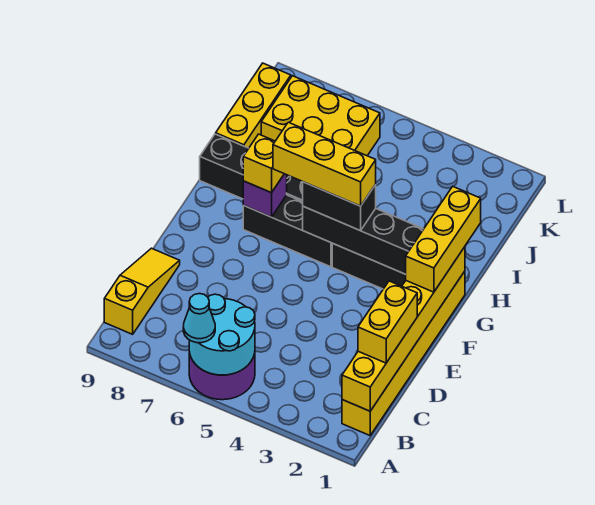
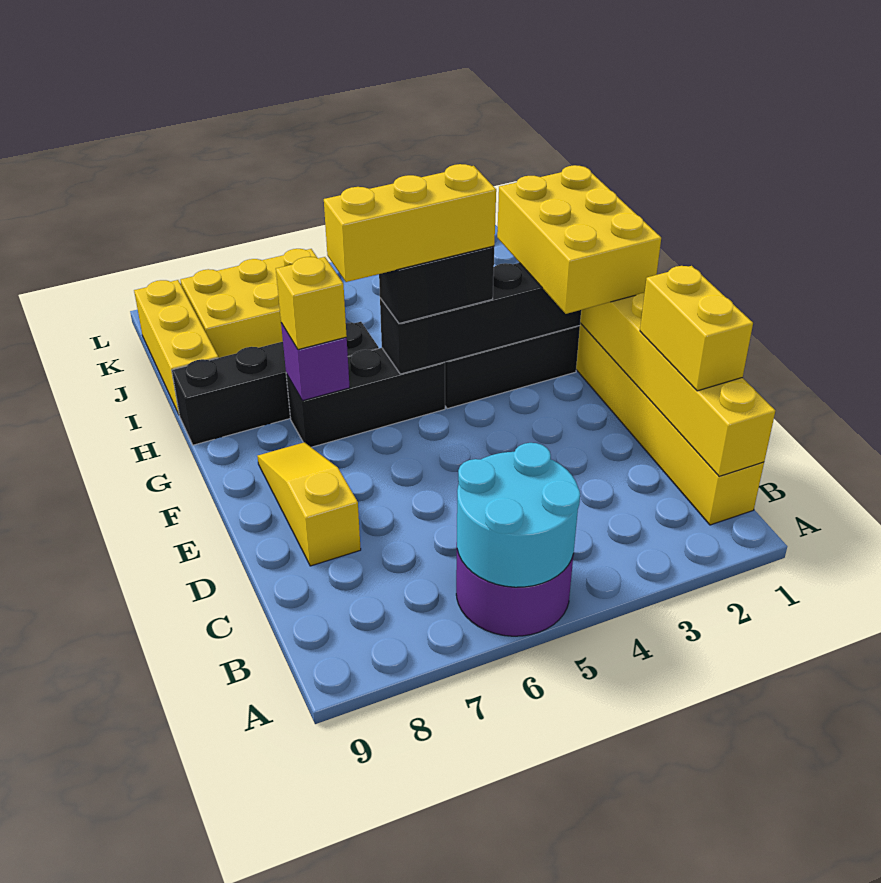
cyan 1x1 cone [183,294,215,343] -> none
yellow 1x3 slope [104,248,180,334] -> yellow 1x3 slope moved to [257,442,361,566]
yellow 1x3 brick [405,186,481,292] -> yellow 2x3 brick [497,165,661,314]

